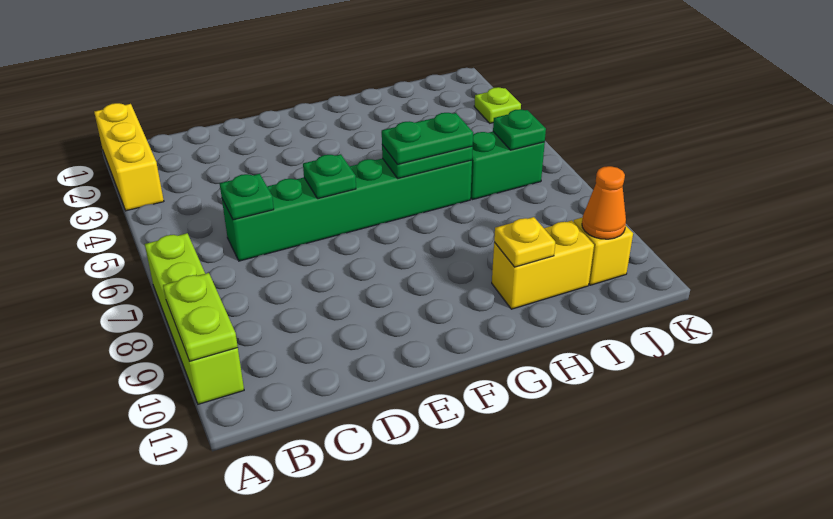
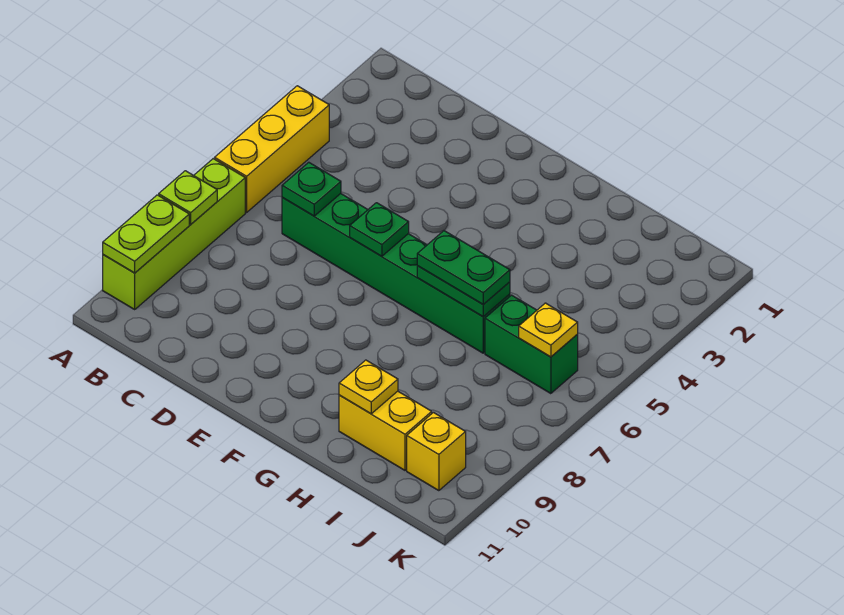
yellow 1x3 brick [94,103,164,211] -> yellow 1x3 brick moved to [215,86,329,212]
green 1x1 plate [493,109,546,150] -> yellow 1x1 plate [519,303,578,357]
orange 1x1 cone [582,166,626,239] -> none
lime 1x1 plate [474,87,521,123] -> lime 1x1 plate moved to [159,171,217,224]

